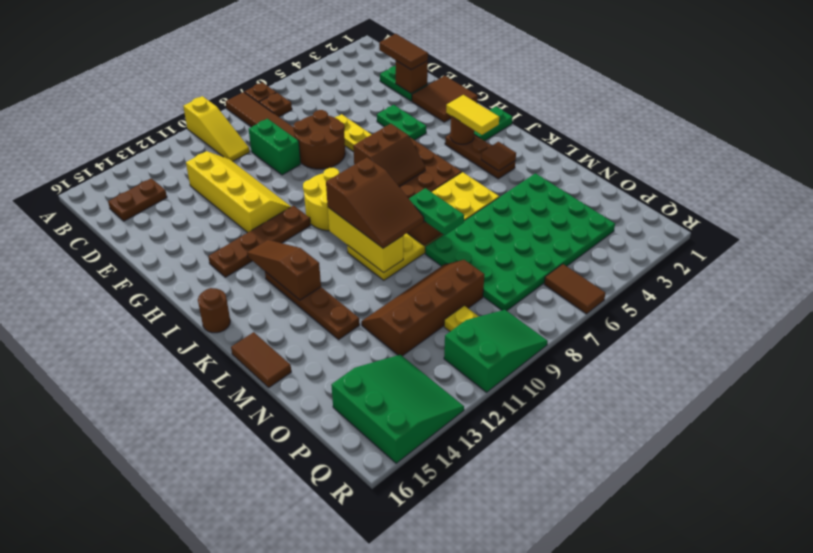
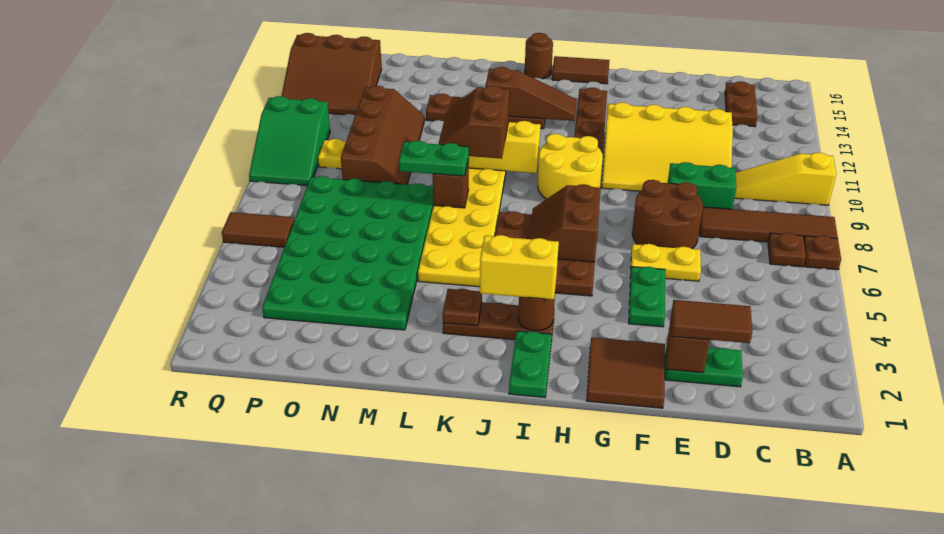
yellow 2x4 slope [186,151,291,233] -> yellow 3x4 slope [602,102,733,191]
green 1x2 plate [377,105,426,140] -> green 1x2 plate turned to [629,267,665,327]
yellow 1x2 tile [446,95,499,135] -> yellow 1x2 brick [480,235,559,300]
brown 2x3 slope [326,157,424,248] -> brown 2x2 slope [438,86,509,159]
brown 1x1 tile [481,142,516,171] -> brown 1x1 plate [443,289,482,326]
brown 1x2 tile [231,332,291,387] -> brown 1x2 tile moved to [552,56,609,84]
green 3x3 slope [331,355,464,463] -> brown 3x3 slope [282,33,382,115]

